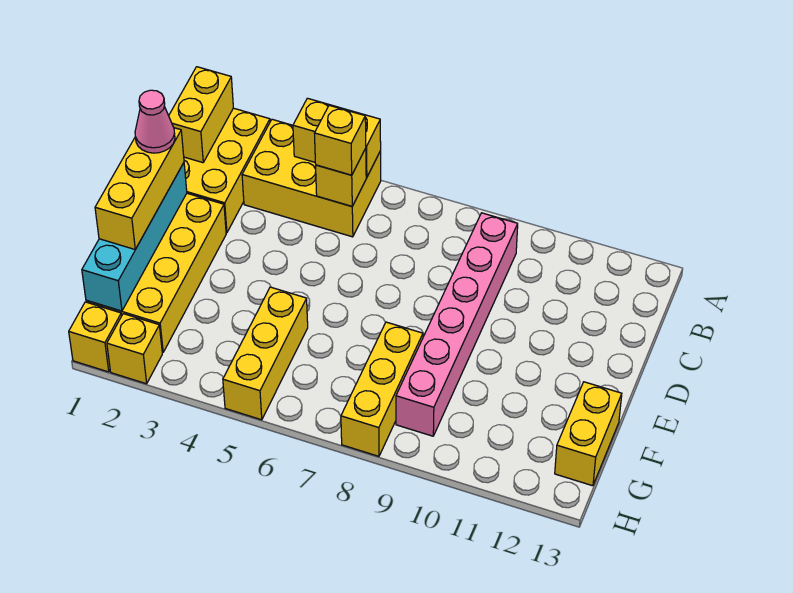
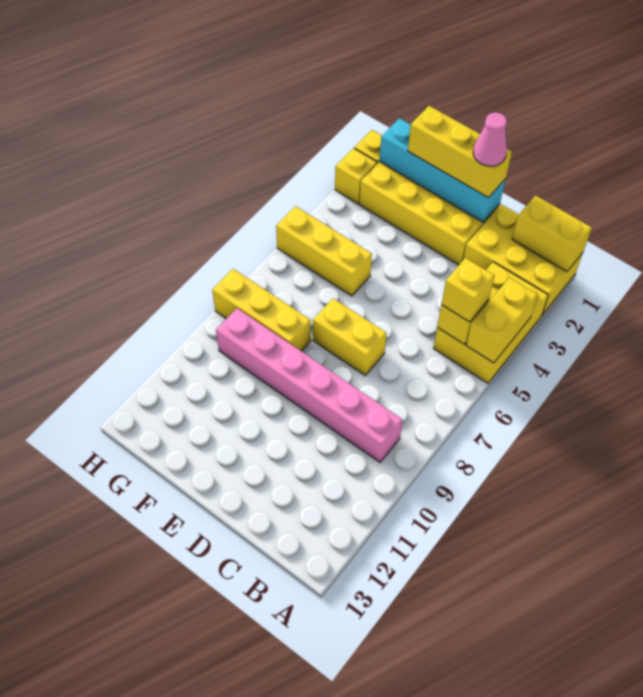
yellow 1x2 brick [555,382,622,486] -> yellow 1x2 brick moved to [313,298,387,375]

